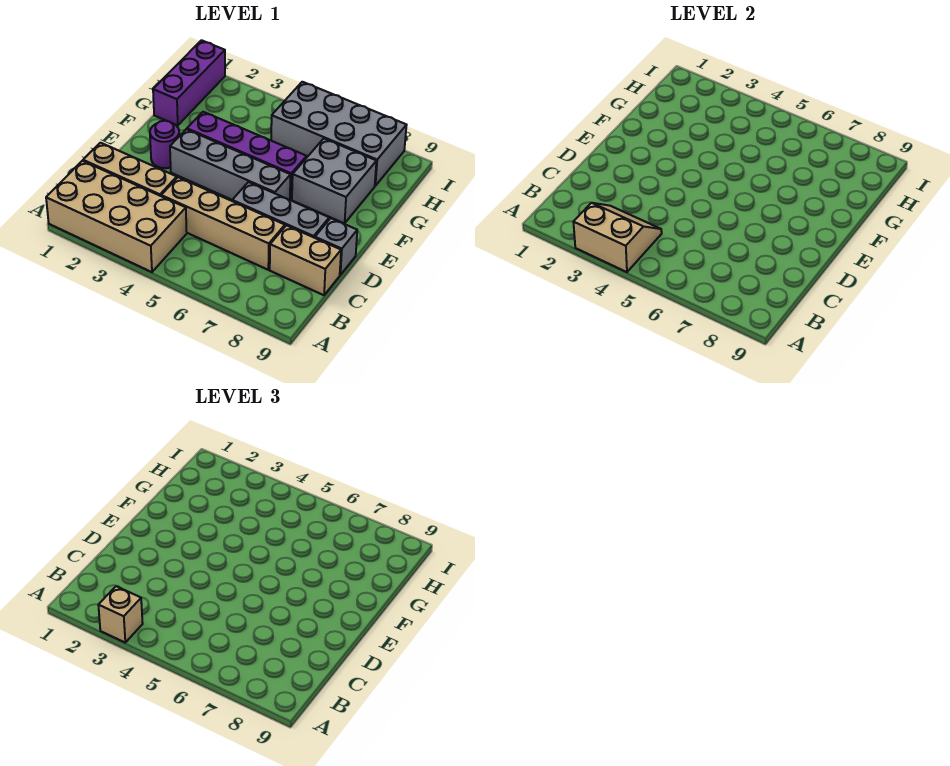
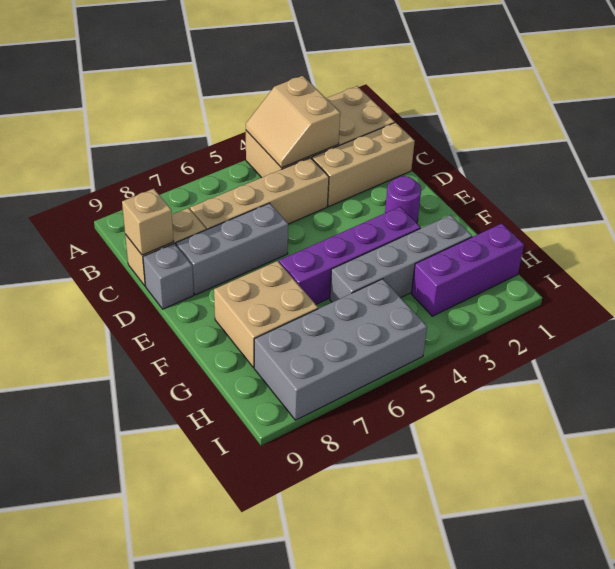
tan 2x2 slope [573,203,662,272] -> tan 2x2 slope turned to [246,76,340,168]
tan 1x1 brick [98,586,143,642] -> tan 1x1 brick moved to [122,189,174,255]
grey 1x4 brick [170,129,291,200] -> grey 1x4 brick moved to [330,215,472,302]
grey 2x2 brick [292,139,376,223] -> tan 2x2 brick [214,261,318,368]
purple 1x3 brick [153,40,225,125] -> purple 1x3 brick turned to [411,223,524,316]

